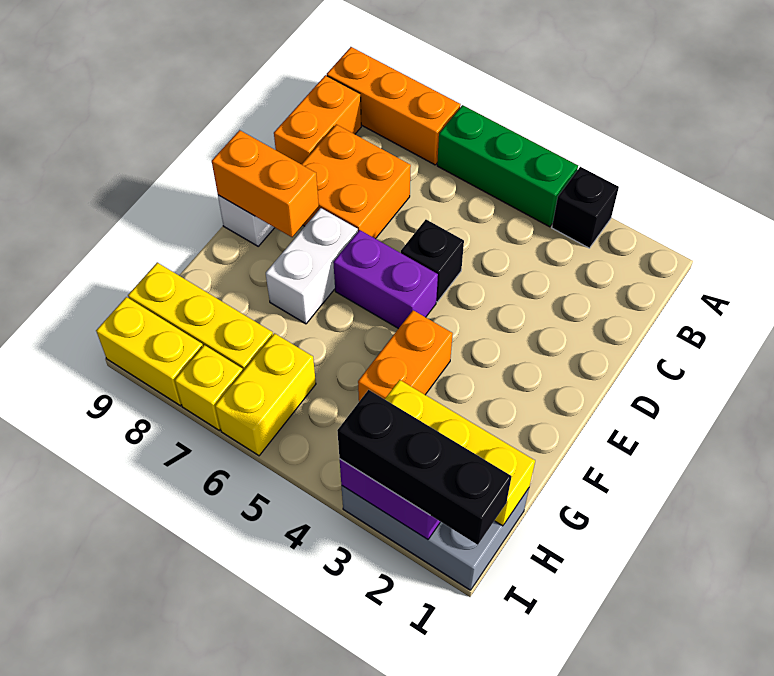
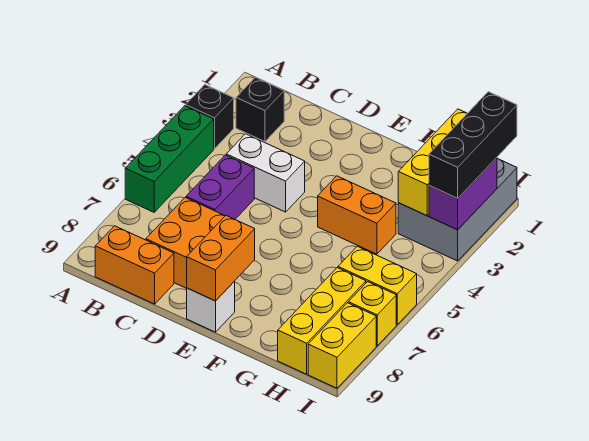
orange 1x3 brick [327,47,461,165] -> none
black 1x1 brick [401,220,464,302] -> black 1x1 brick moved to [236,77,284,142]
purple 1x2 brick [333,230,438,329] -> purple 1x2 brick moved to [186,155,254,219]
white 1x2 brick [266,208,358,324] -> white 1x2 brick moved to [226,134,305,212]

